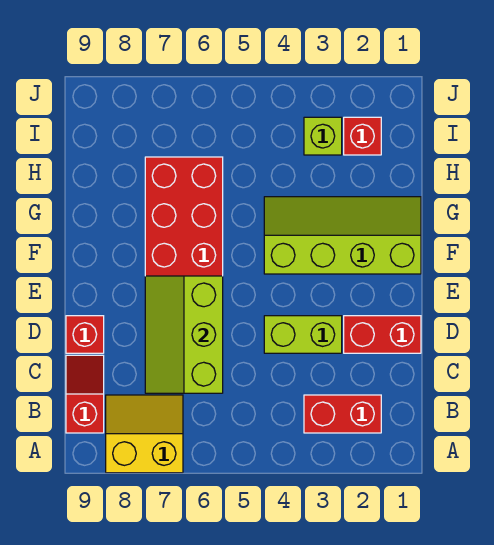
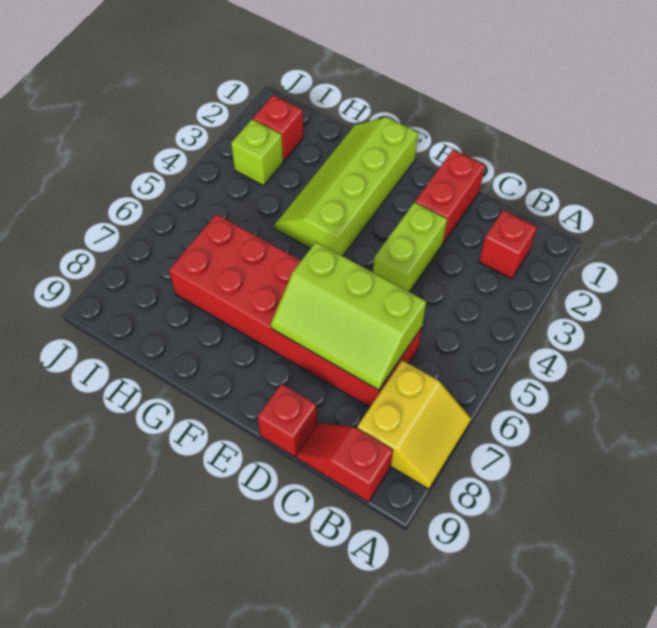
yellow 2x2 slope [106,395,183,473] -> yellow 2x2 slope turned to [357,360,471,489]
red 1x2 brick [304,395,381,433] -> red 1x1 brick [479,210,537,279]

